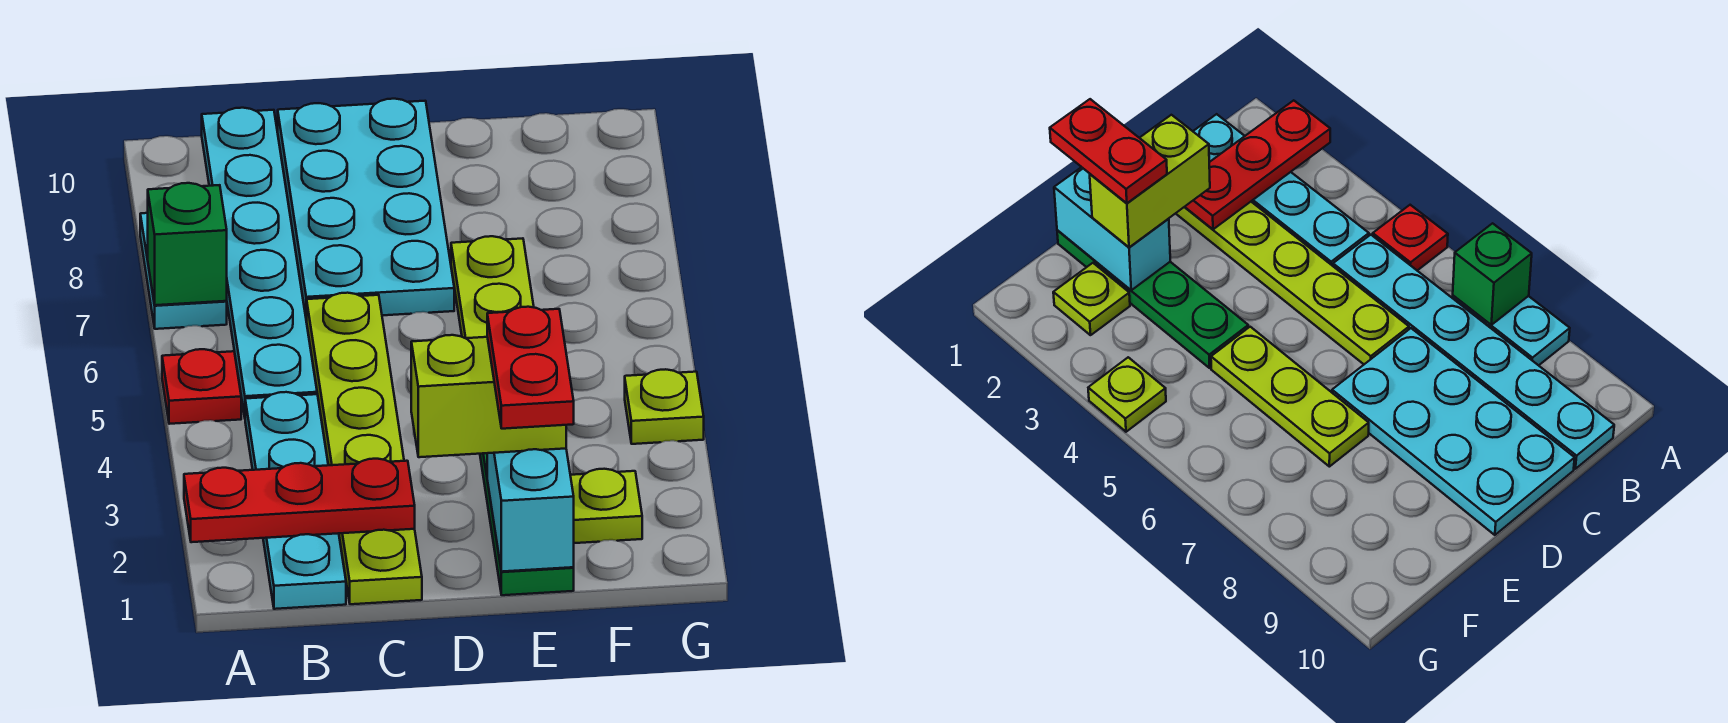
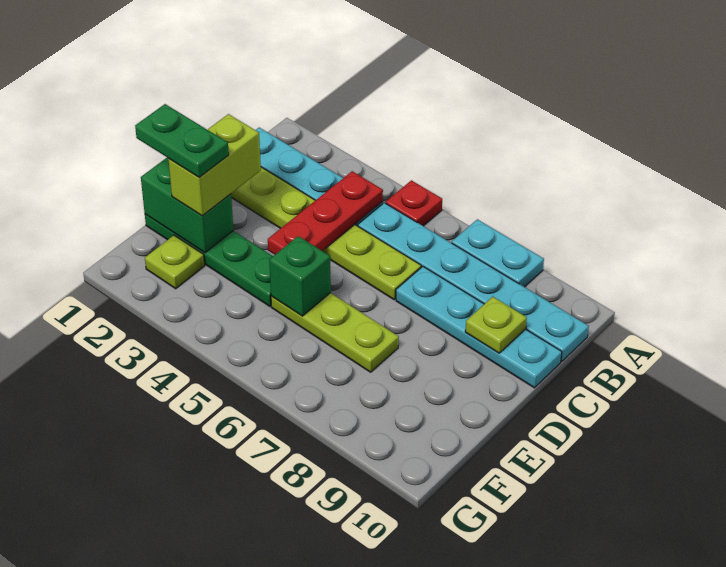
red 1x3 plate [184,459,415,542] -> red 1x3 plate moved to [268,171,383,255]
green 1x1 brick [148,183,227,305] -> green 1x1 brick moved to [269,236,331,316]
cyan 2x4 plate [277,99,454,320] -> cyan 1x4 plate [396,267,562,388]
cyan 1x2 brick [487,449,574,572] -> green 1x2 brick [141,158,233,253]
red 1x2 plate [487,307,574,429] -> green 1x2 plate [135,104,229,177]
lime 1x1 plate [625,369,704,444] -> lime 1x1 plate moved to [465,297,527,353]

